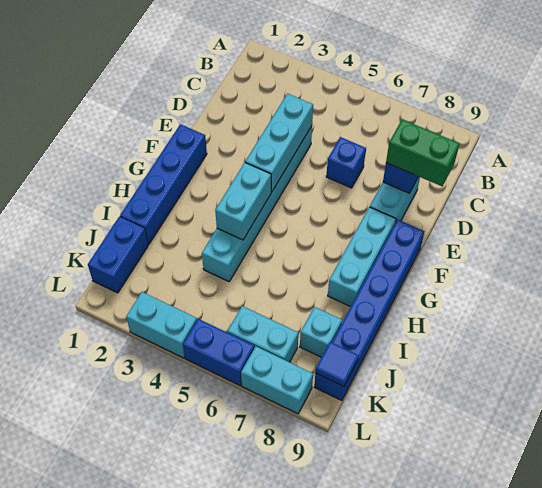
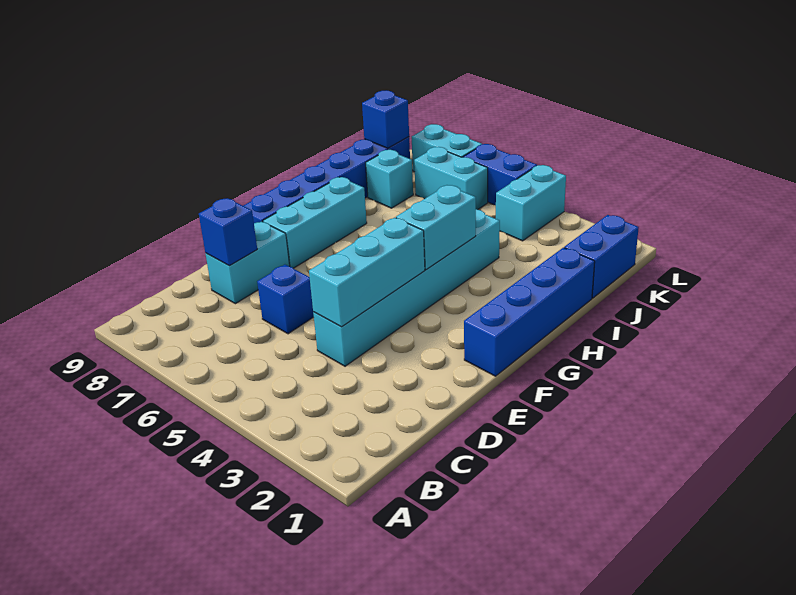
green 1x2 brick [386,119,460,186] -> none
blue 1x1 tile [315,342,358,386] -> blue 1x1 brick [362,90,409,148]
cyan 1x2 brick [126,292,197,358] -> cyan 1x2 brick turned to [496,165,566,241]

